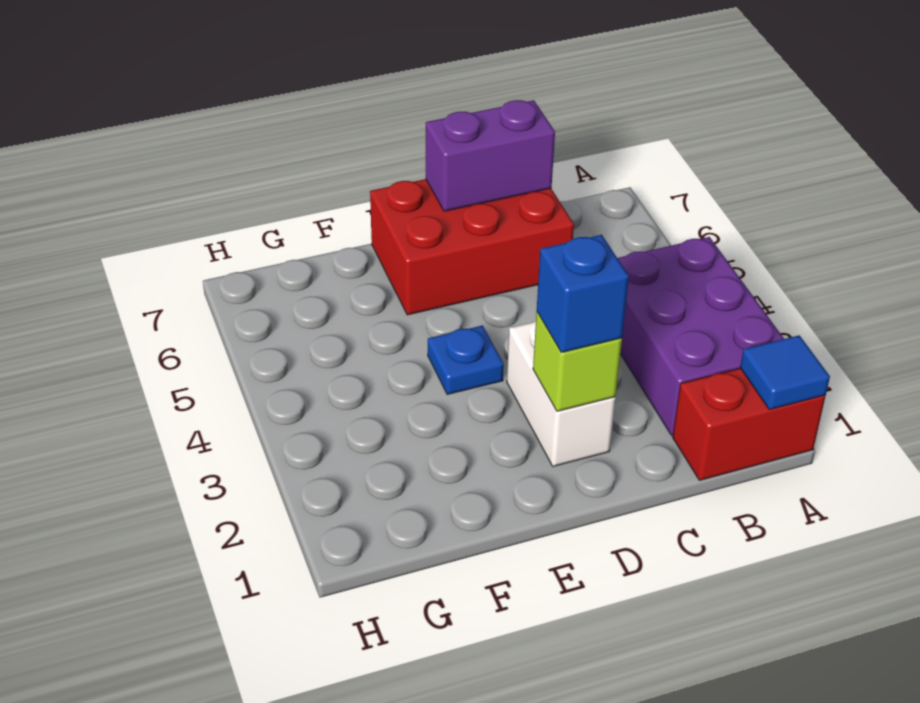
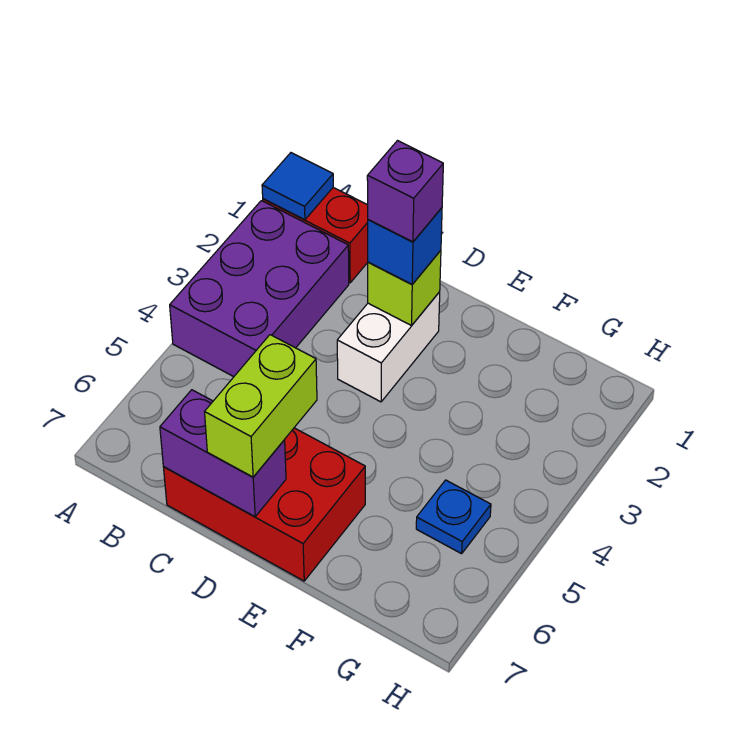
none -> purple 1x1 brick [367,141,443,242]
none -> lime 1x2 brick [205,335,317,477]
blue 1x1 plate [428,325,504,394] -> blue 1x1 plate moved to [416,480,491,554]

